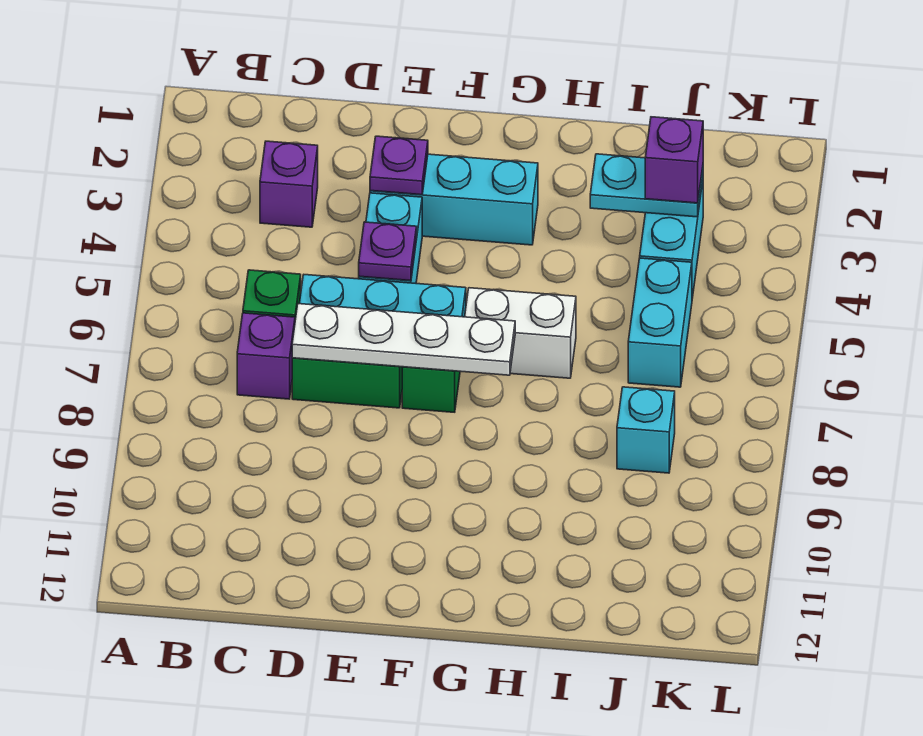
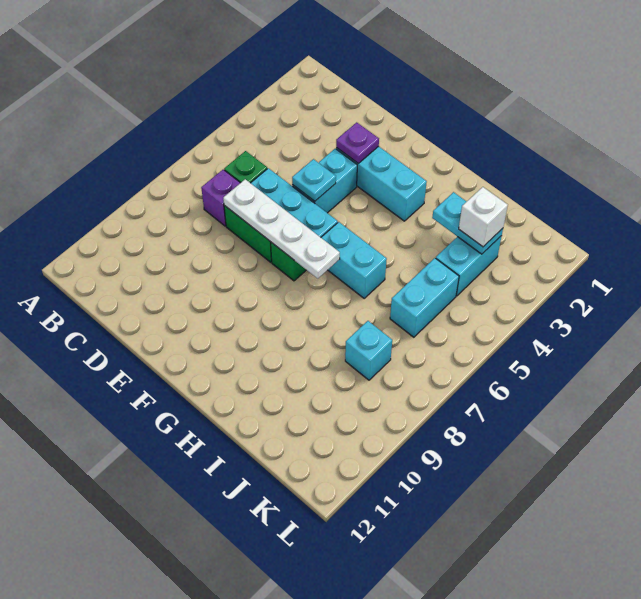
purple 1x1 brick [260,141,318,227] -> none
purple 1x1 plate [359,222,417,281] -> cyan 1x1 plate [292,159,336,201]
white 1x2 brick [465,288,576,378] -> cyan 1x2 brick [321,222,387,298]
purple 1x1 brick [645,117,703,203] -> white 1x1 brick [459,187,508,247]

